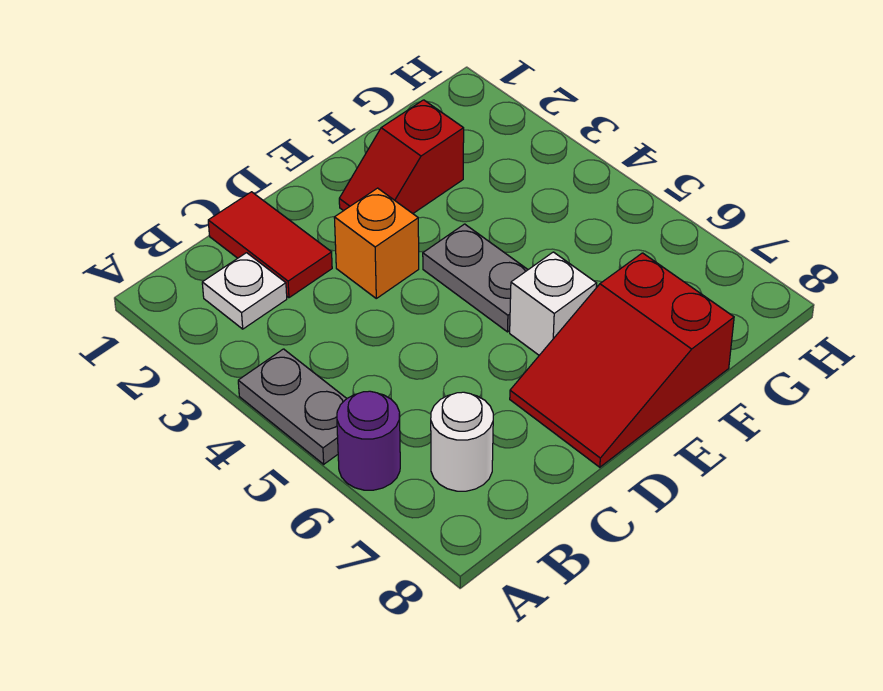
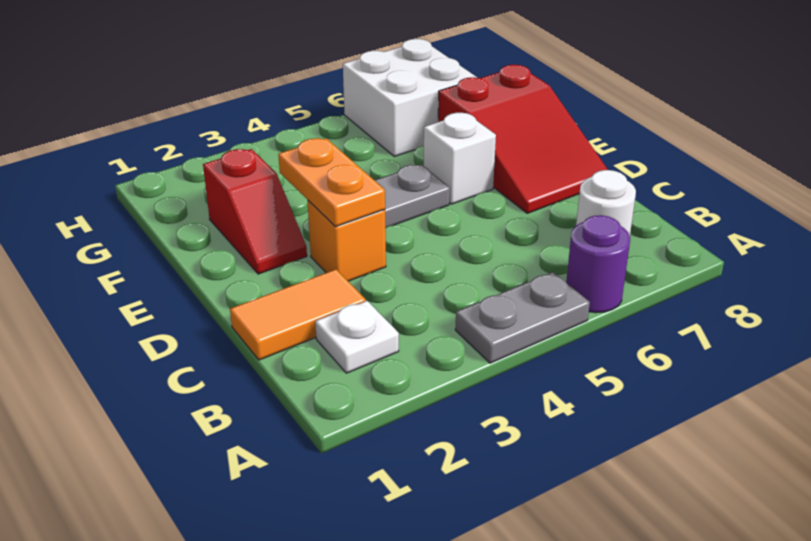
red 1x2 tile [208,192,332,298] -> orange 1x2 tile [230,269,366,360]
none -> orange 1x2 plate [278,138,385,227]
none -> white 2x2 brick [343,39,477,156]

